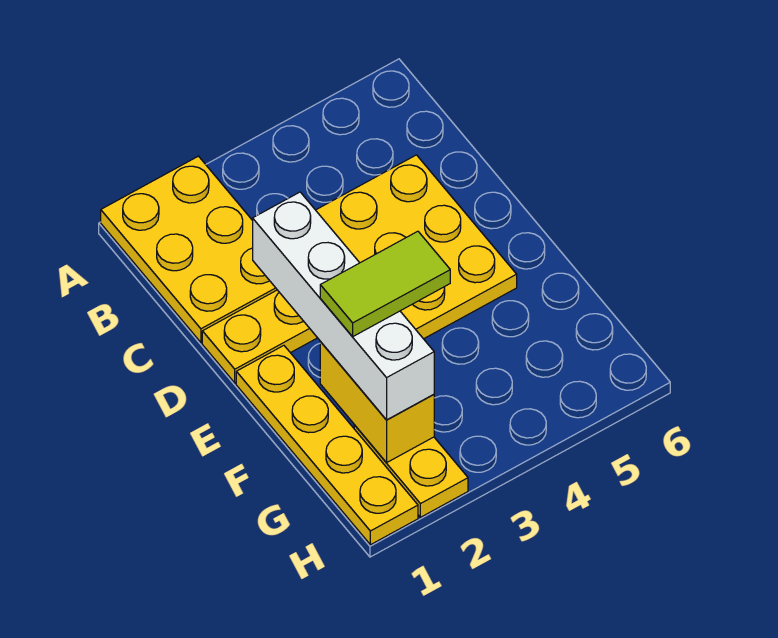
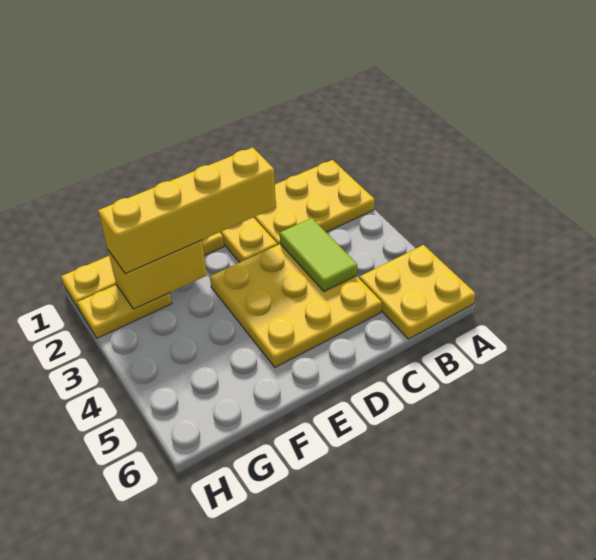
none -> yellow 2x2 plate [359,245,475,339]
white 1x4 brick [253,192,434,420] -> yellow 1x4 brick [98,147,276,274]
lime 1x2 tile [320,231,450,337] -> lime 1x2 tile moved to [280,218,357,292]

